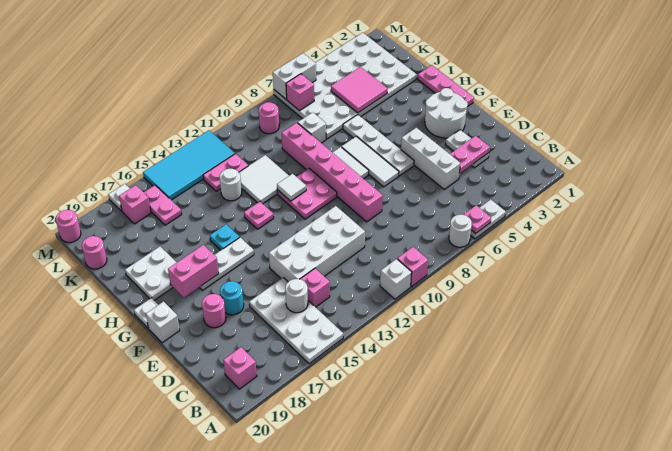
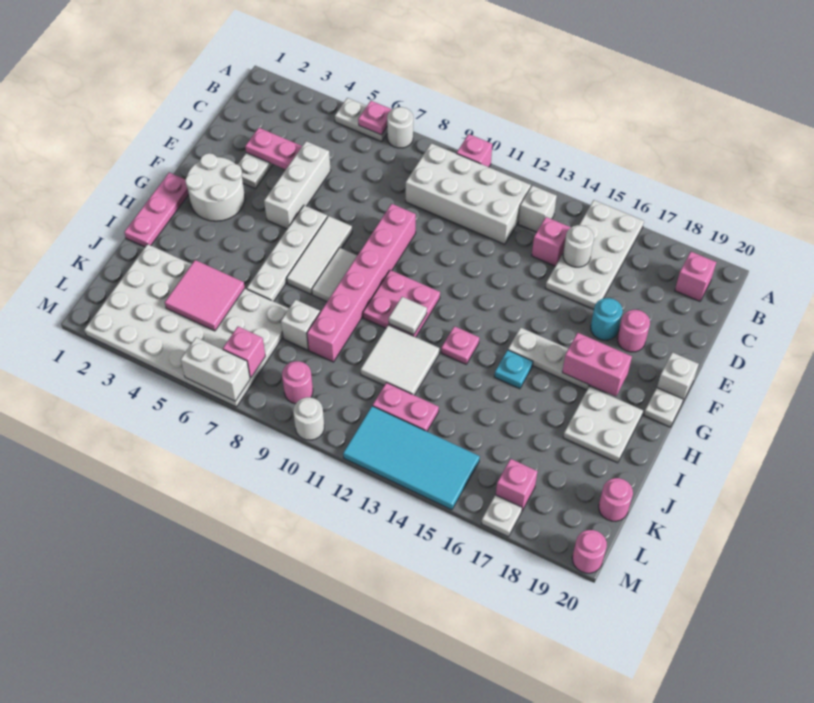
white 1x1 brick [380,259,412,299] -> white 1x1 brick moved to [518,185,557,232]
white 2x4 brick [269,206,365,282] -> white 2x4 brick moved to [406,143,531,244]
white 1x1 round brick [220,169,242,201] -> white 1x1 round brick moved to [293,397,324,440]
pink 1x2 plate [144,185,182,225] -> none

